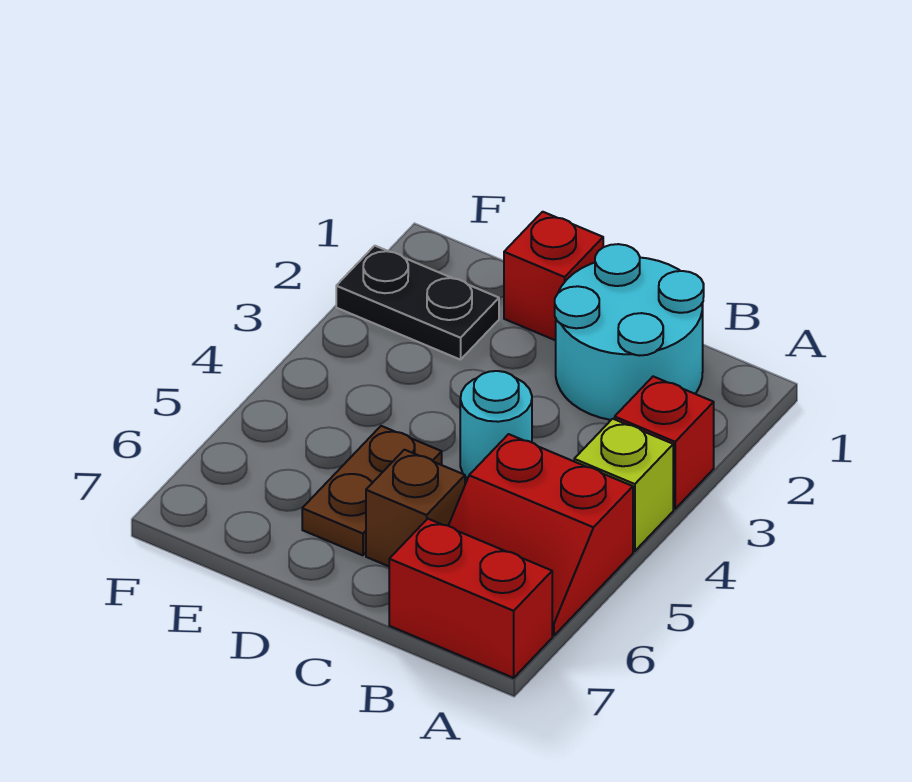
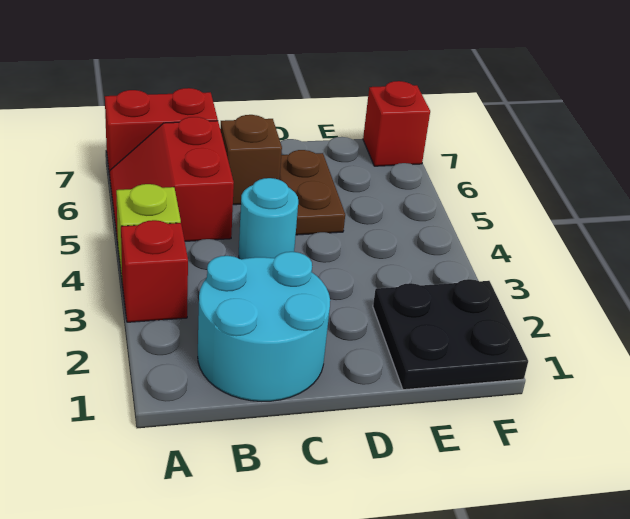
red 2x2 slope [448,434,633,636] -> red 2x2 slope turned to [110,117,234,242]
red 1x1 brick [504,212,603,340] -> red 1x1 brick moved to [363,81,430,166]
black 1x2 plate [336,246,499,360] -> black 2x2 plate [373,279,528,390]

